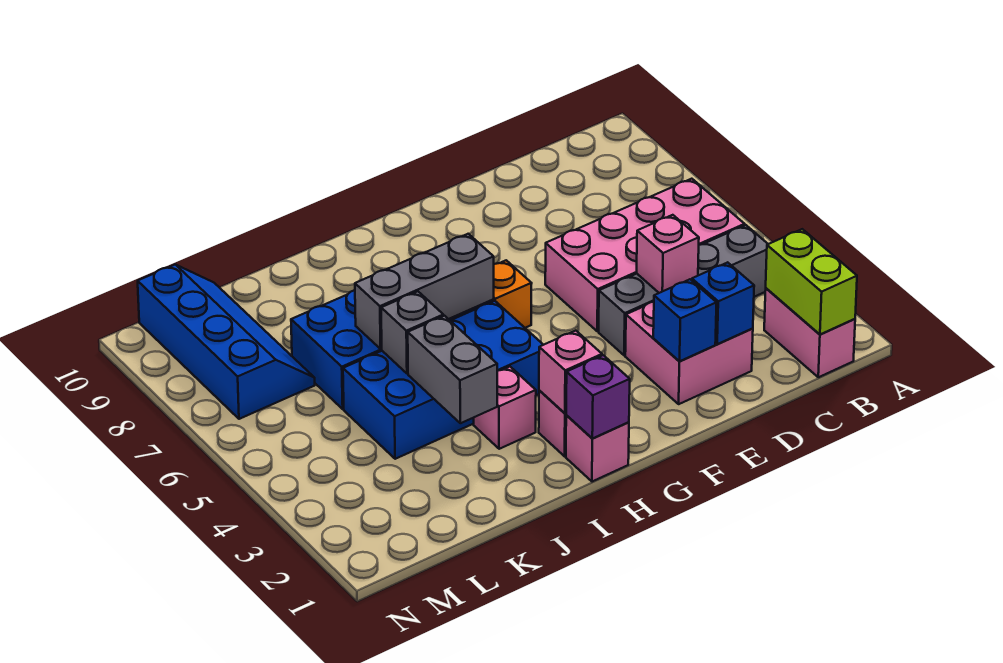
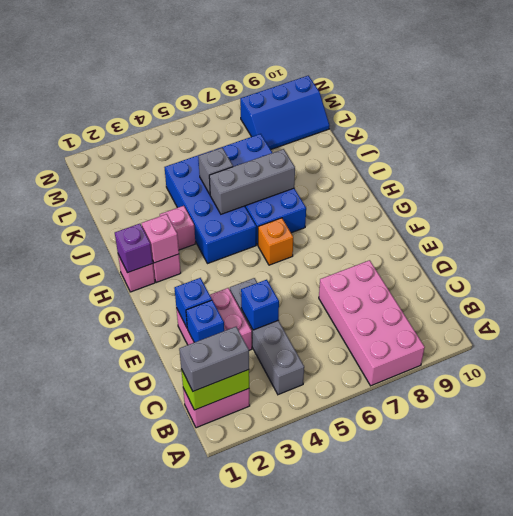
pink 2x4 brick [545,179,745,331] -> pink 2x4 brick moved to [319,260,425,386]
pink 1x1 brick [637,215,699,293] -> blue 1x1 brick [241,280,279,330]
grey 1x3 brick [355,234,494,349] -> grey 1x3 brick turned to [209,149,295,214]
grey 1x2 brick [408,316,497,423] -> grey 1x2 brick moved to [179,327,249,391]
blue 2x4 slope [138,265,315,419] -> blue 2x3 slope [240,76,329,150]

